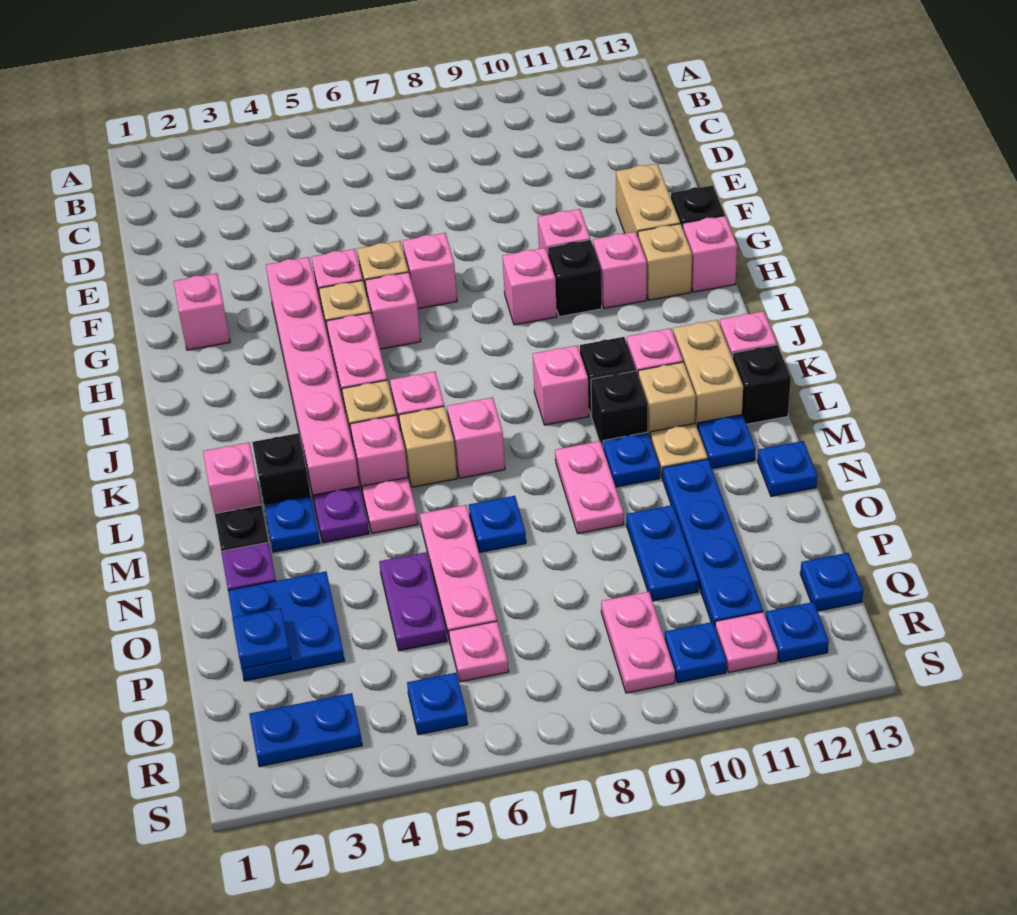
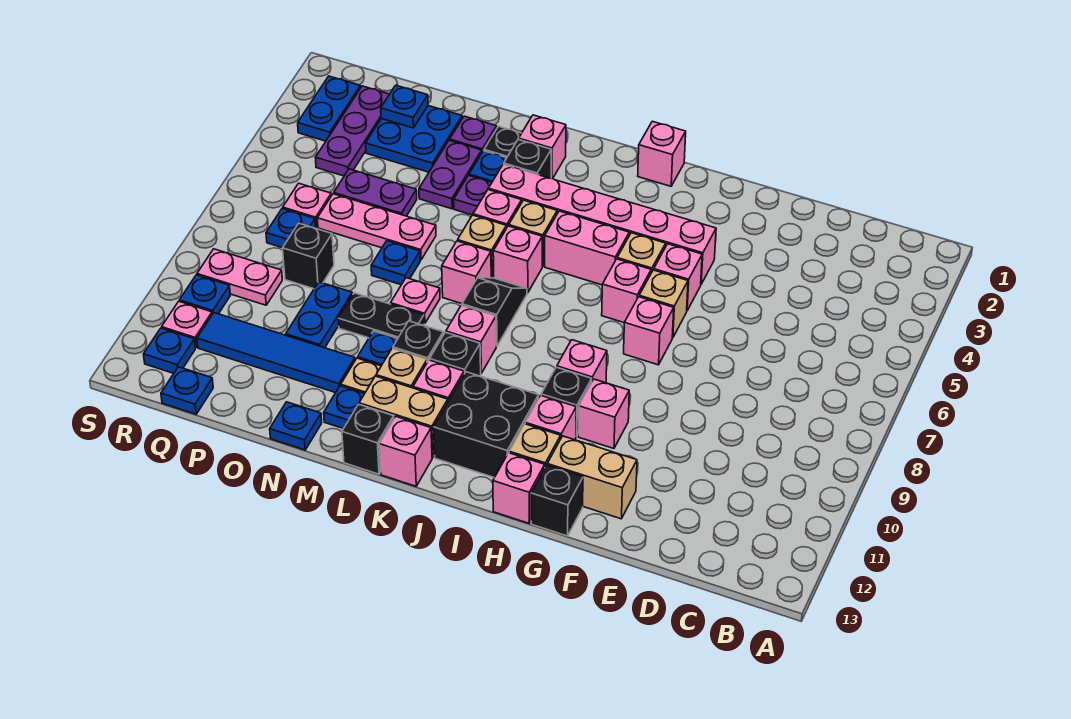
pink 1x1 brick [174,273,230,350] -> pink 1x1 brick moved to [638,121,686,186]
none -> black 2x2 brick [434,372,539,478]
none -> black 1x2 slope [462,278,527,346]
pink 1x1 plate [362,477,418,533] -> pink 1x1 plate moved to [391,278,440,324]
pink 1x2 plate [555,441,624,534] -> black 1x2 plate [338,293,424,338]
none -> purple 1x2 plate [419,140,482,209]
blue 1x4 plate [663,459,763,626] -> blue 1x4 tile [197,313,355,393]
blue 1x2 plate [627,505,699,601] -> blue 1x2 plate turned to [286,282,352,348]
none -> black 1x1 brick [283,223,334,289]
none -> purple 1x3 plate [315,86,389,176]
blue 1x1 plate [407,673,468,735] -> blue 1x1 plate moved to [266,209,316,248]

